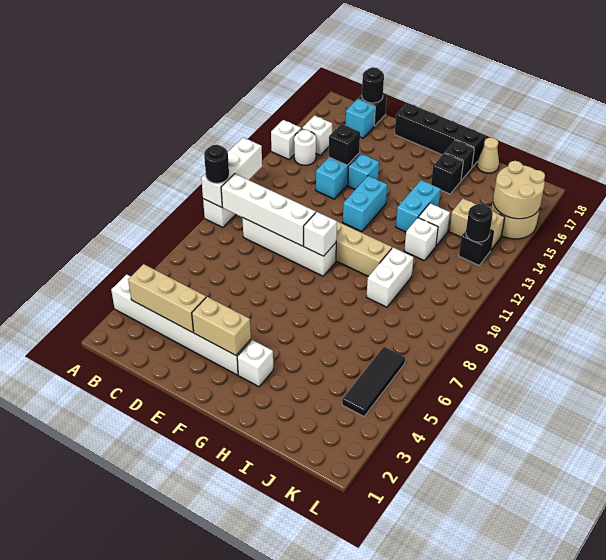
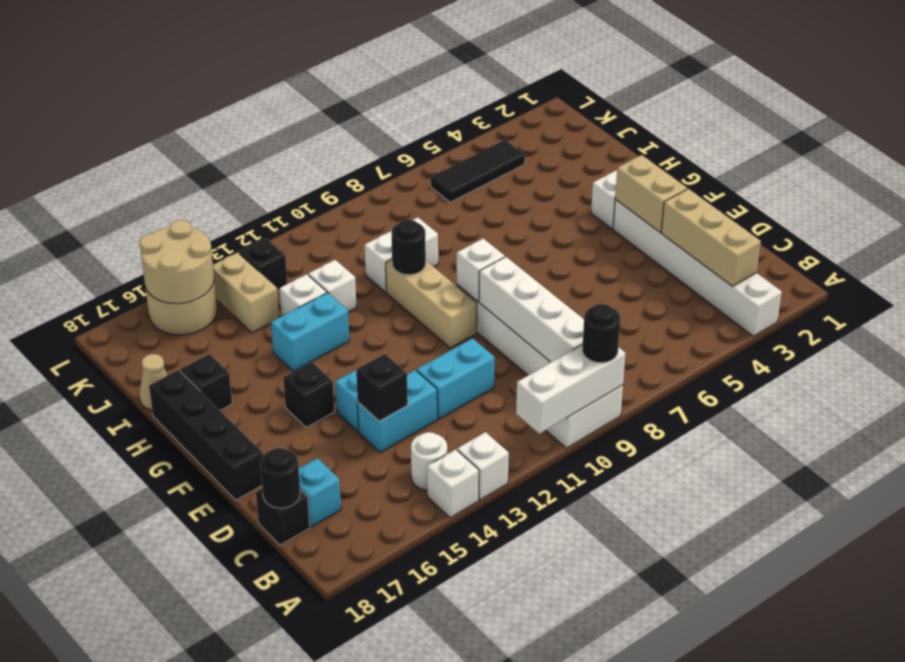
white 1x1 brick [303,116,332,155] -> white 1x1 brick moved to [457,432,509,500]
cyan 1x2 brick [343,176,387,232] -> cyan 1x2 brick moved to [417,338,495,419]
black 1x1 brick [431,153,463,194] -> black 1x1 brick moved to [283,362,334,427]
black 1x1 round brick [466,204,493,242] -> black 1x1 round brick moved to [391,220,426,275]

